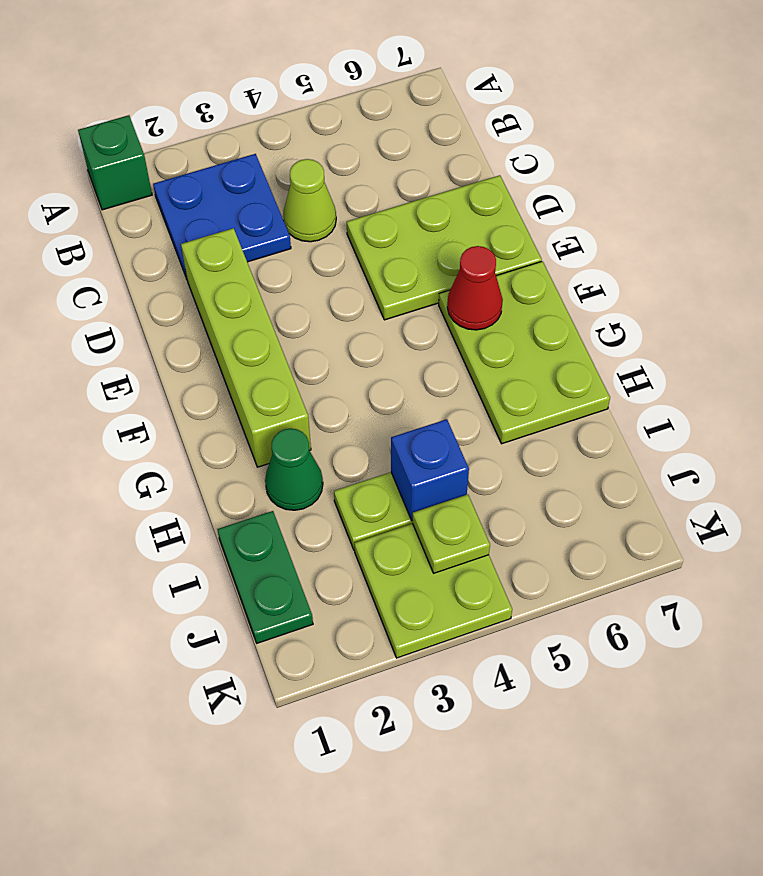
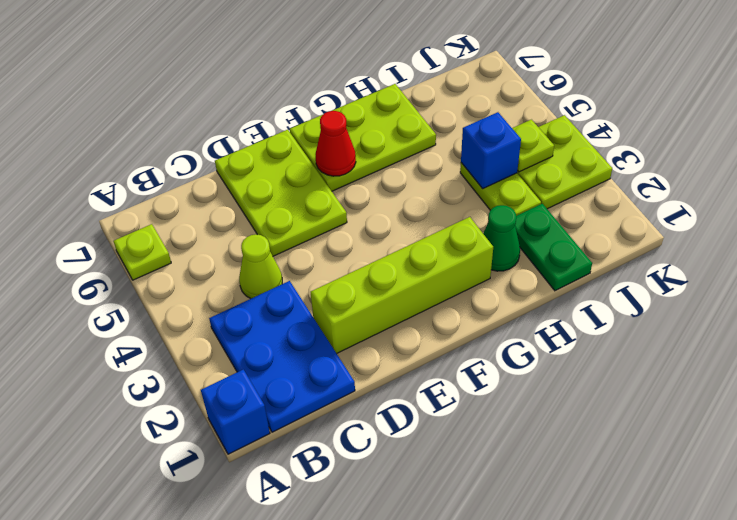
green 1x1 brick [78,115,152,210] -> blue 1x1 brick [201,369,270,454]
none -> lime 1x1 plate [113,224,171,280]
blue 2x2 plate [153,154,291,279] -> blue 2x3 plate [209,281,355,432]
green 1x2 plate [217,511,313,643] -> green 1x2 plate turned to [515,204,592,291]

